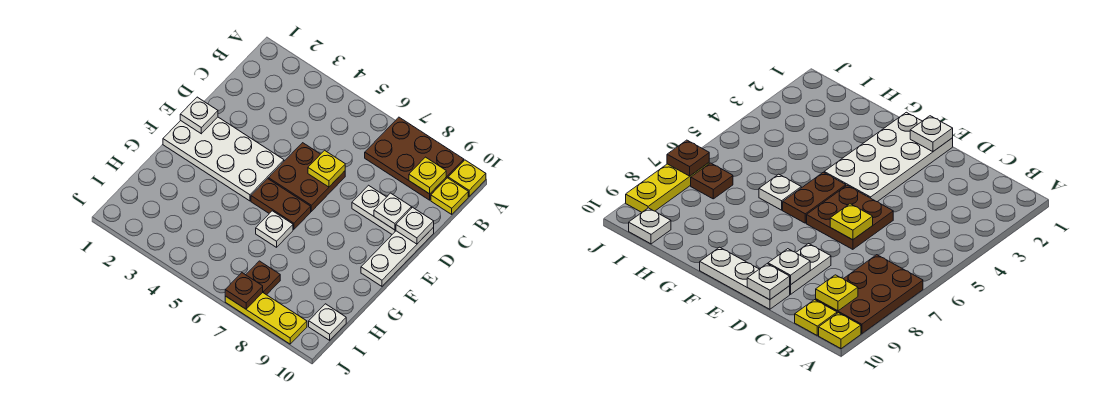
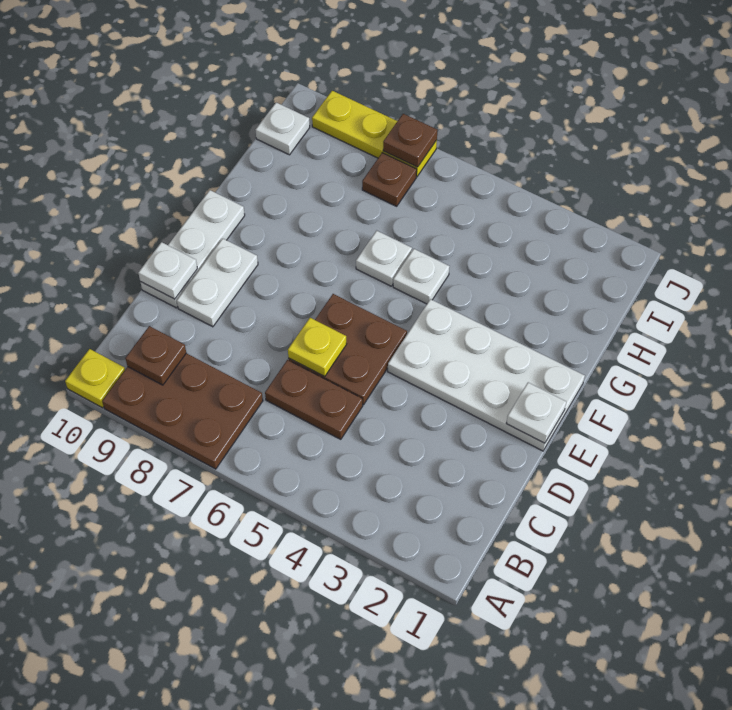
yellow 1x1 plate [409,157,446,194] -> brown 1x1 plate [125,326,186,385]
yellow 1x1 plate [431,178,468,214] -> none
white 1x2 plate [352,185,396,234] -> white 1x2 plate turned to [177,239,258,327]
white 1x1 plate [374,193,412,230] -> white 1x1 plate moved to [393,249,449,304]
brown 1x2 plate [251,179,311,229] -> brown 1x2 plate moved to [265,360,363,439]

